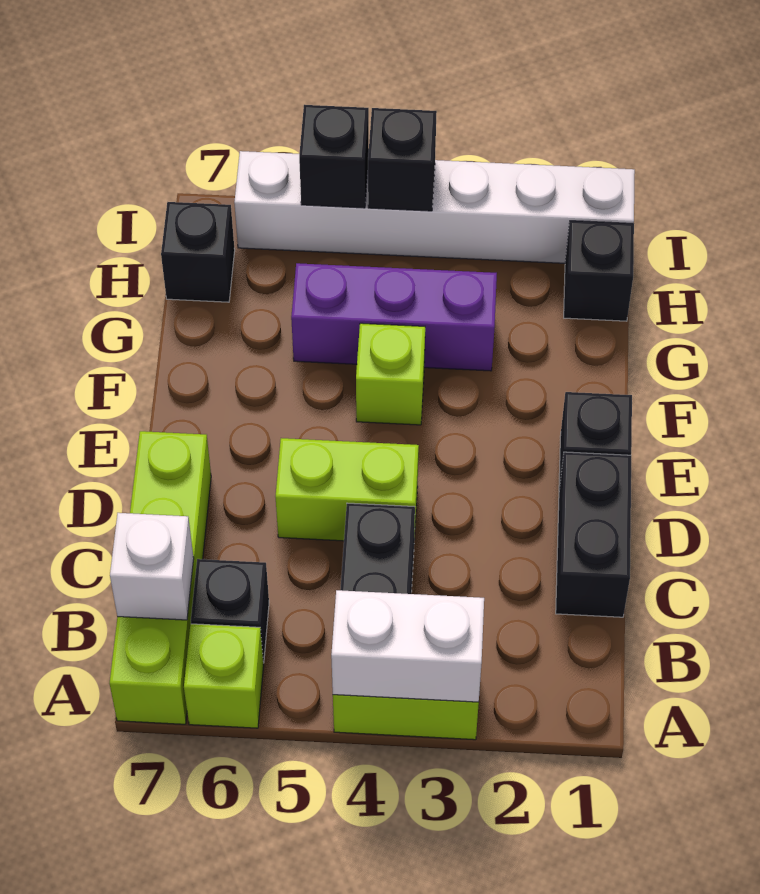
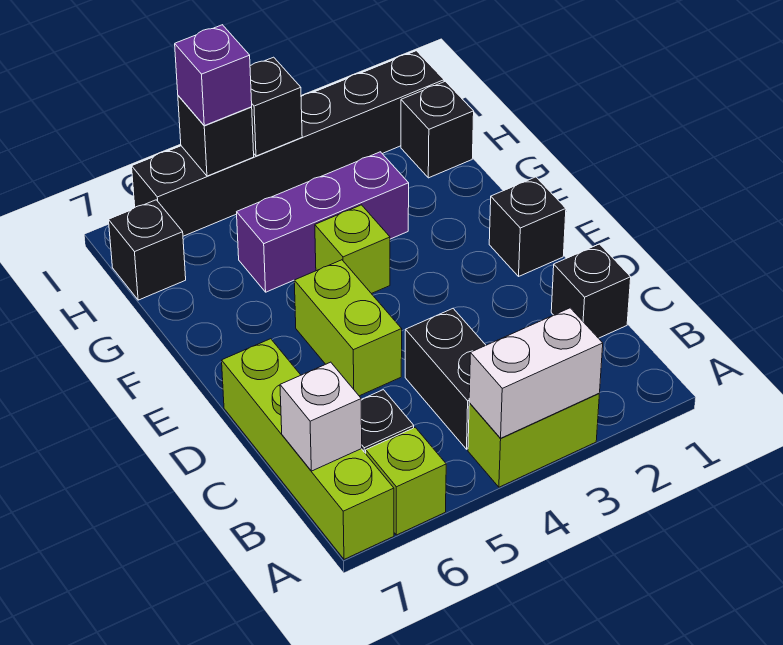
black 1x2 brick [556,452,631,617] -> black 1x1 brick [551,244,631,338]
lime 1x2 brick [275,438,419,541] -> lime 1x2 brick turned to [294,260,402,396]
white 1x6 brick [234,151,635,263] -> black 1x6 brick [132,51,444,236]
none -> purple 1x1 brick [175,25,252,126]

